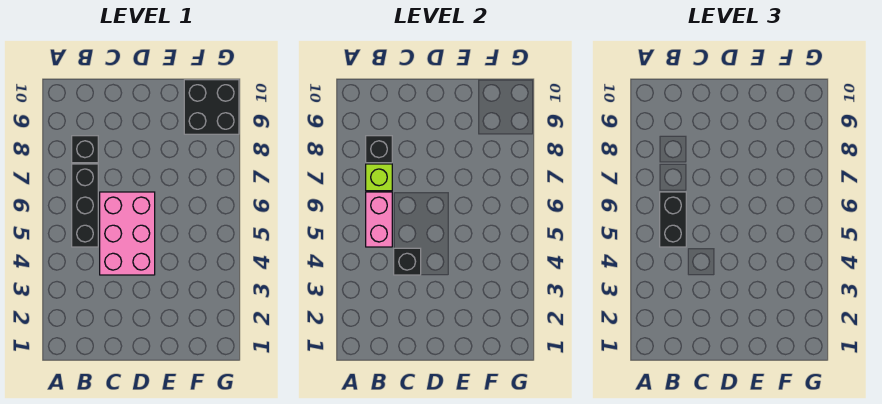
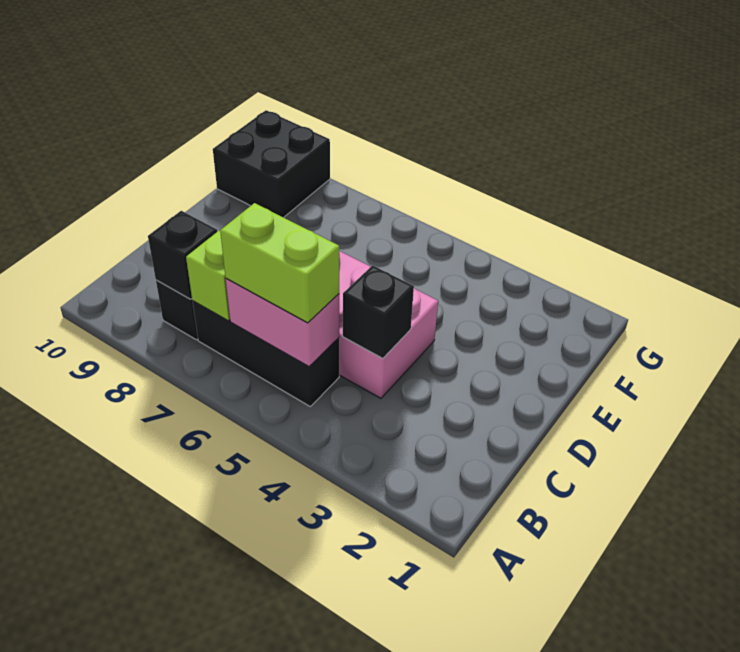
black 1x2 brick [660,192,686,247] -> lime 1x2 brick [220,203,339,323]

